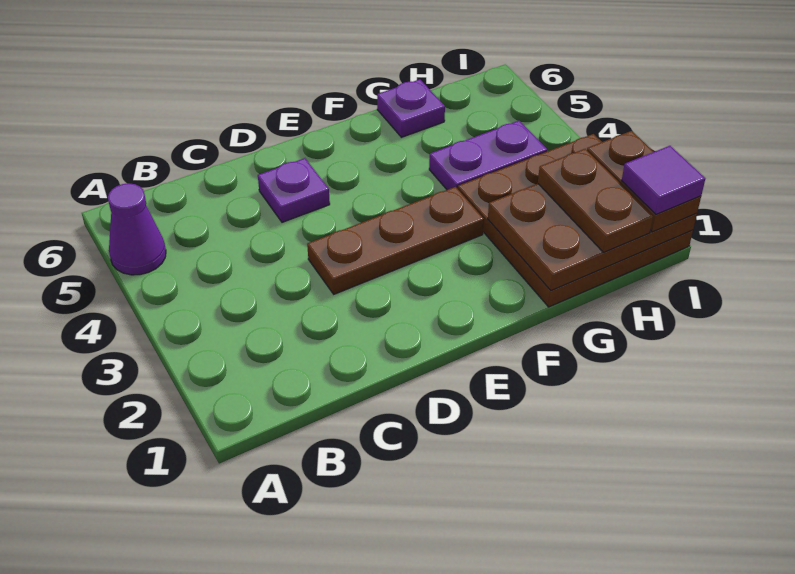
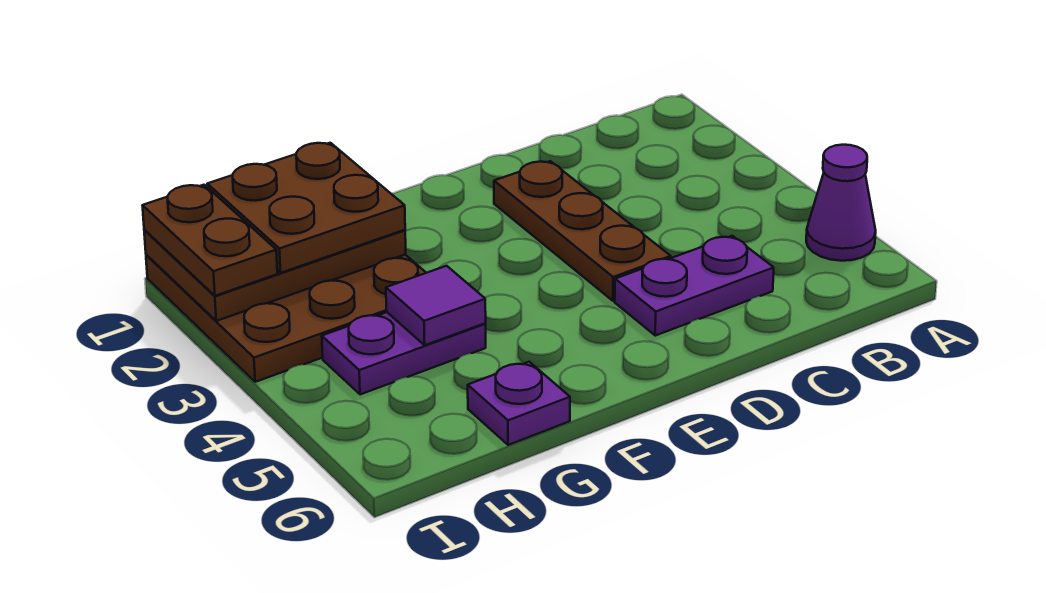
brown 1x3 plate [307,187,484,294] -> brown 1x3 plate turned to [494,161,671,301]
purple 1x1 plate [258,158,330,222] -> purple 1x2 plate [615,236,774,336]
brown 1x2 plate [538,149,653,252] -> brown 2x2 plate [207,143,405,273]
purple 1x1 tile [622,146,705,214] -> purple 1x1 tile moved to [386,266,486,345]

